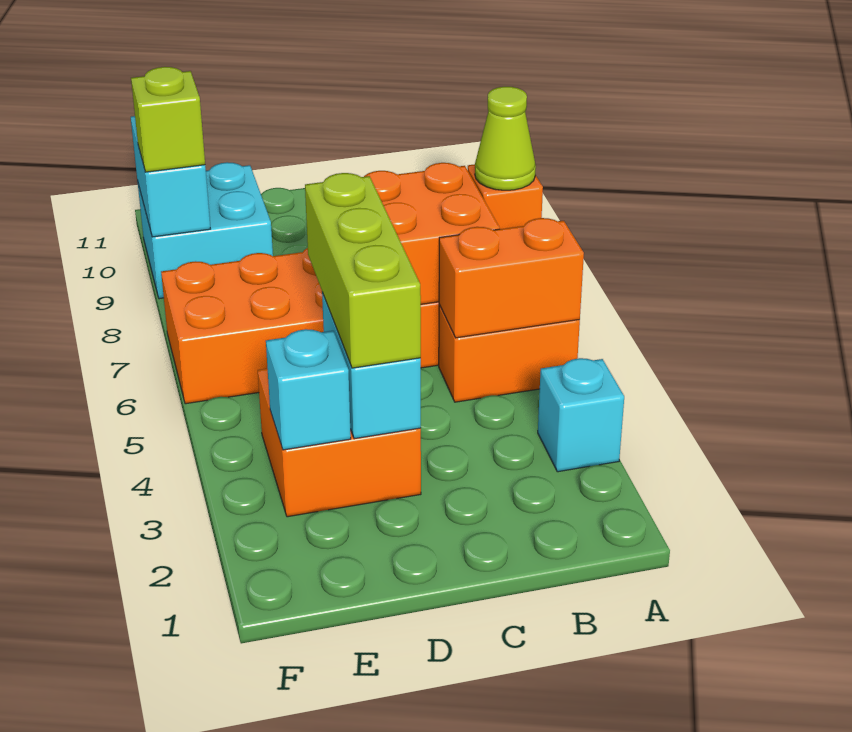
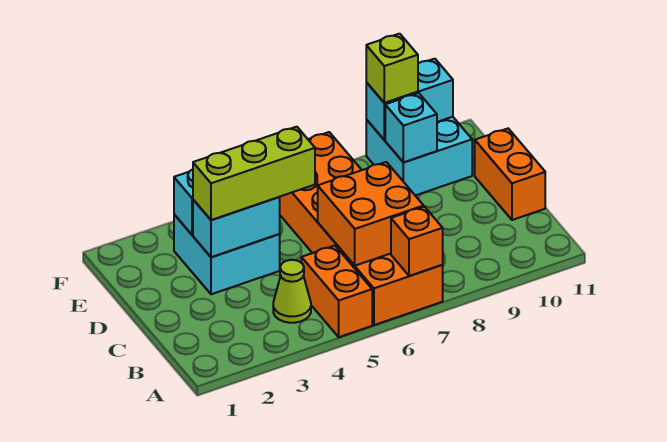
cyan 1x1 brick [538,358,624,472] -> cyan 1x1 brick moved to [385,93,437,162]
orange 1x2 brick [439,218,584,338] -> orange 1x2 brick moved to [475,129,545,220]
lime 1x1 cone [475,87,536,190] -> lime 1x1 cone moved to [273,260,311,323]
orange 2x2 brick [258,369,421,517] -> cyan 2x2 brick [174,214,280,294]

